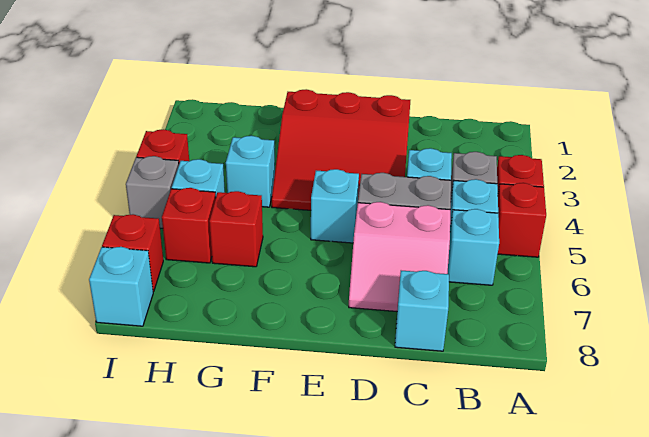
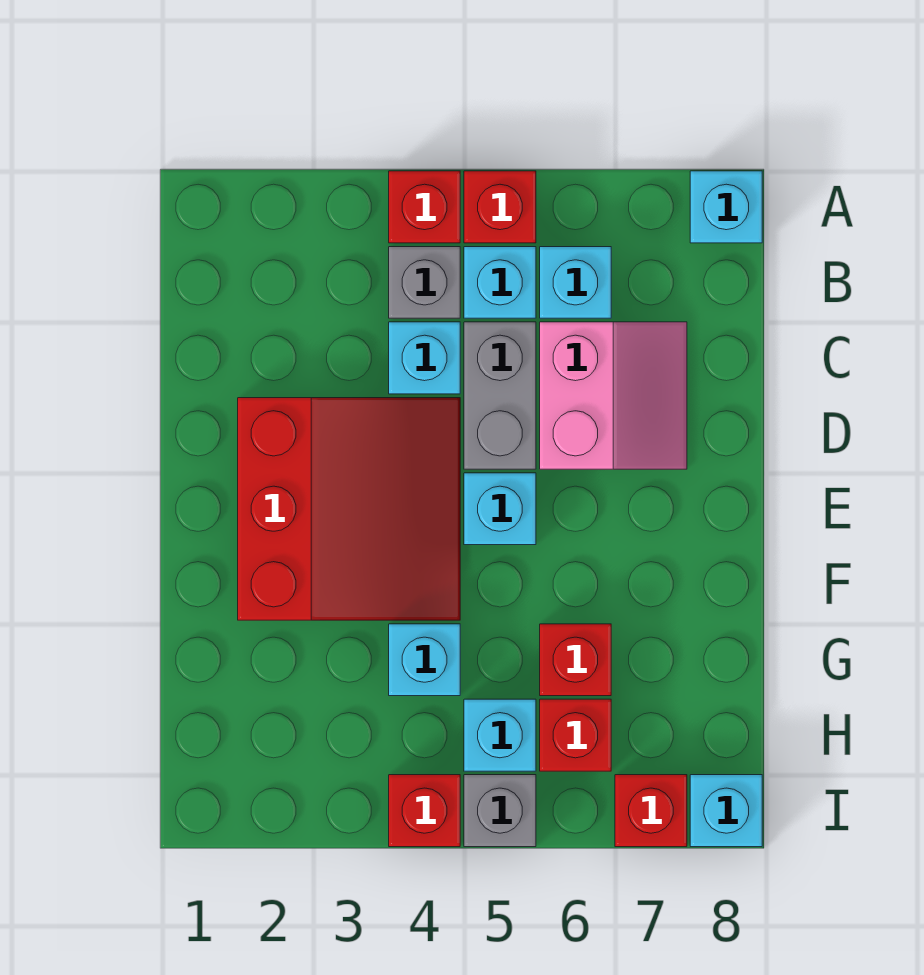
cyan 1x1 brick [395,271,449,351] -> cyan 1x1 brick moved to [690,171,762,243]

